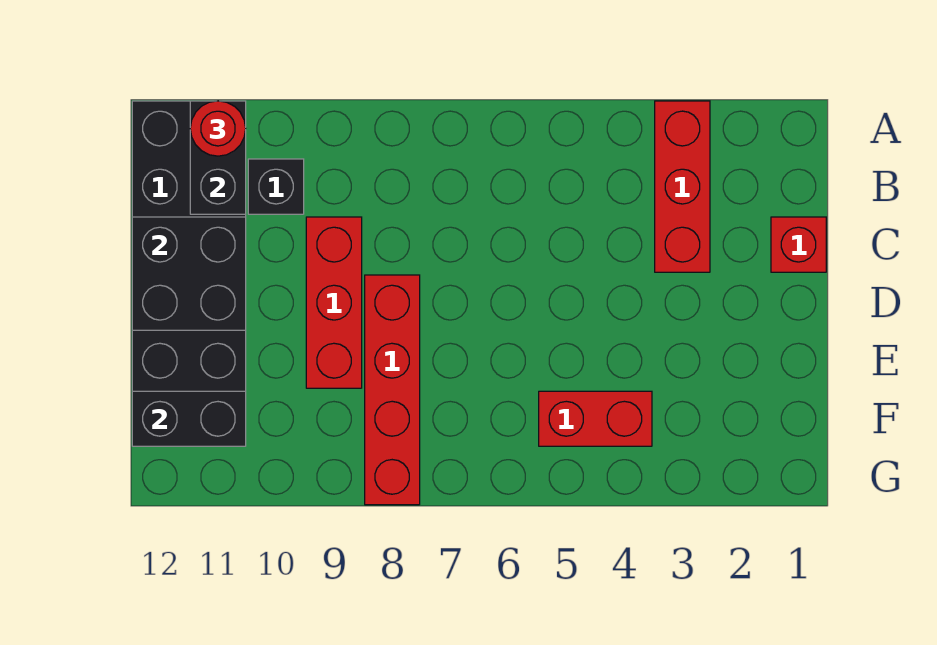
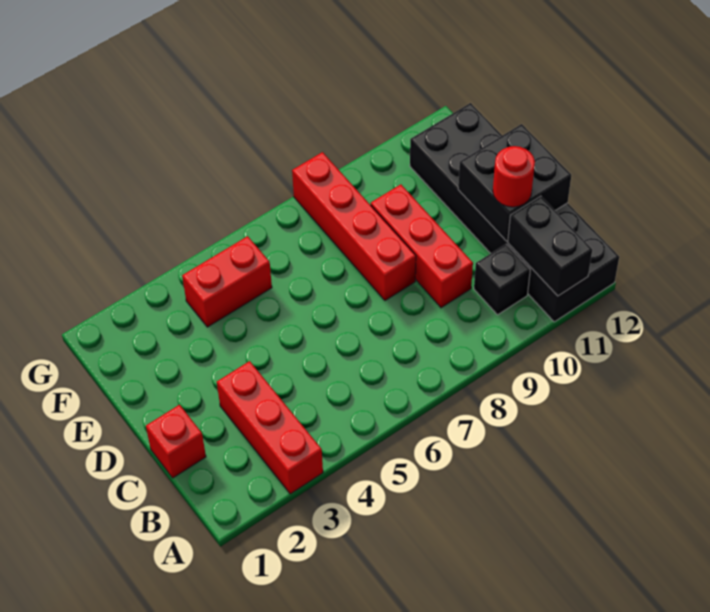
red 1x1 round brick [190,101,246,156] -> red 1x1 round brick moved to [493,146,535,207]
black 1x2 brick [132,391,246,446] -> none

